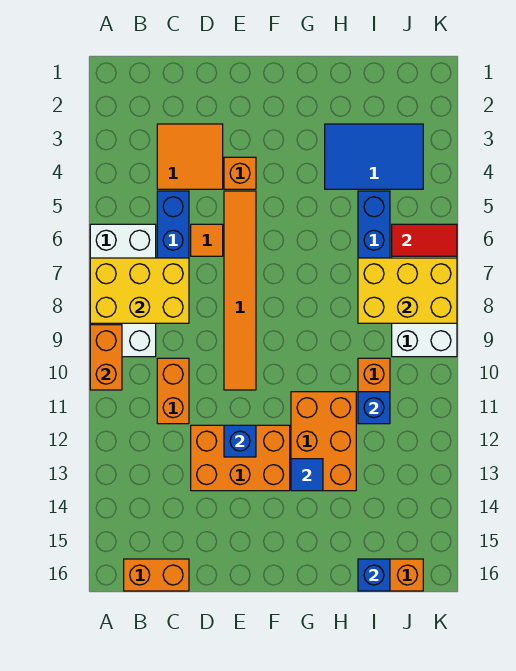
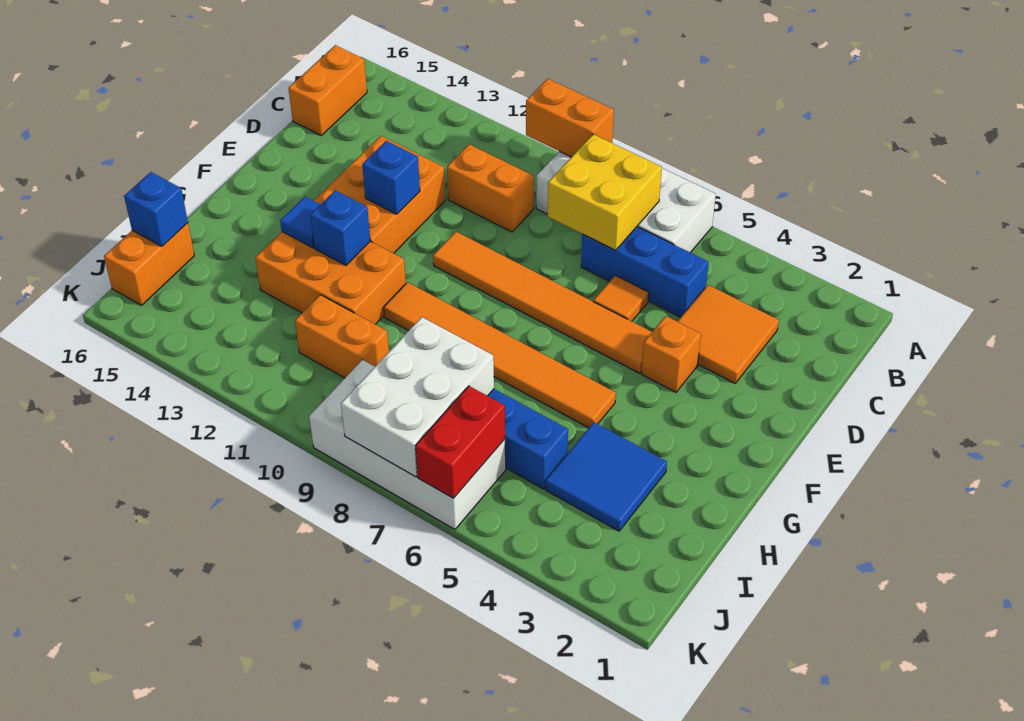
yellow 2x3 brick [90,258,189,323] -> yellow 2x2 brick [548,134,662,250]
none -> orange 1x6 tile [384,282,616,428]
blue 2x3 tile [325,124,423,189] -> blue 2x2 tile [546,422,667,531]
yellow 2x3 brick [358,258,457,323] -> white 2x3 brick [341,317,494,477]
blue 1x1 brick [358,392,390,424] -> blue 1x1 brick moved to [310,190,370,265]
red 1x2 tile [392,224,457,256] -> red 1x2 brick [416,386,505,498]

